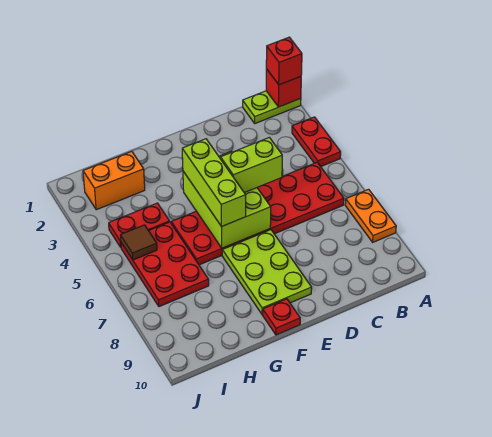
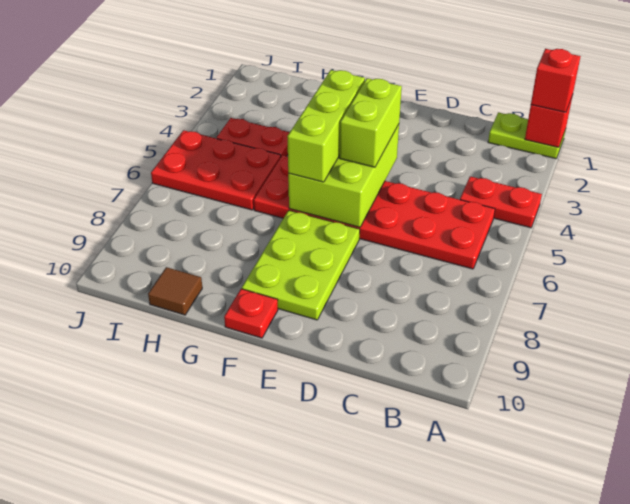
red 1x2 plate [292,117,341,166] -> red 1x2 plate turned to [460,176,542,228]
orange 1x2 plate [345,189,396,242] -> none
lime 1x2 brick [221,137,282,193] -> lime 1x2 brick turned to [340,78,402,167]
orange 1x2 brick [83,151,145,210] -> none
red 2x3 plate [121,222,209,307] -> red 2x3 plate turned to [151,130,281,210]
brown 1x1 tile [120,225,157,260] -> brown 1x1 tile moved to [148,267,202,315]

